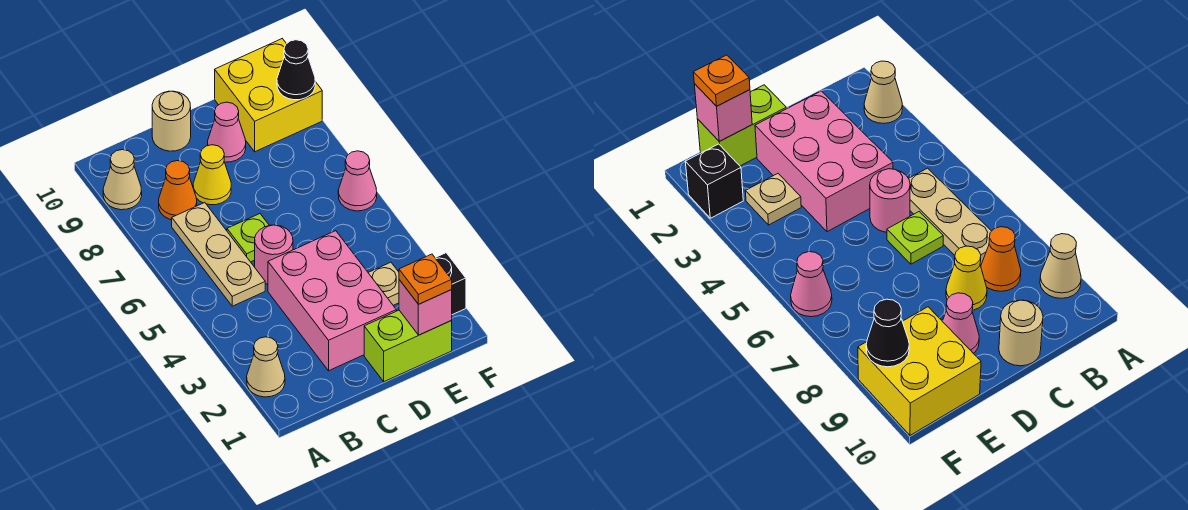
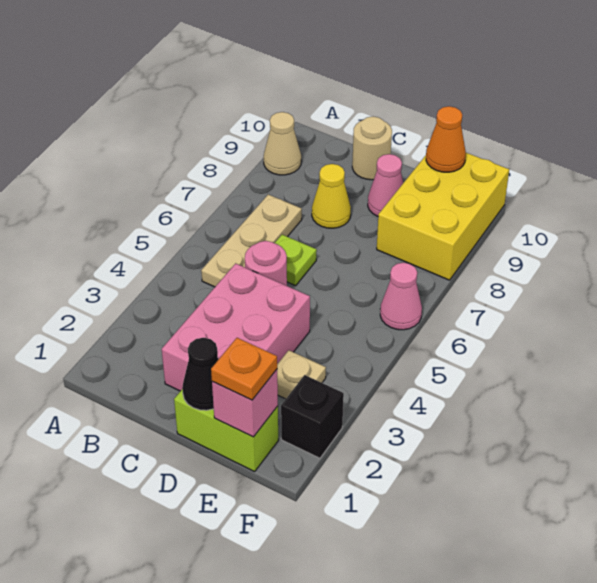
tan 1x1 cone [247,337,285,397] -> none
orange 1x1 cone [159,161,197,220] -> orange 1x1 cone moved to [426,106,466,172]
yellow 2x2 brick [215,39,322,152] -> yellow 2x3 brick [377,153,509,280]
black 1x1 cone [277,40,315,100] -> black 1x1 cone moved to [182,338,219,410]

